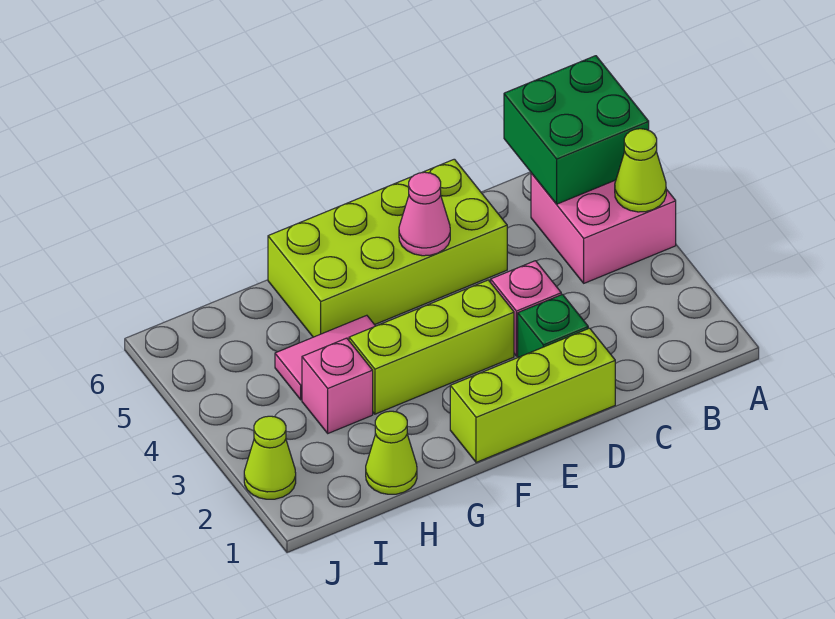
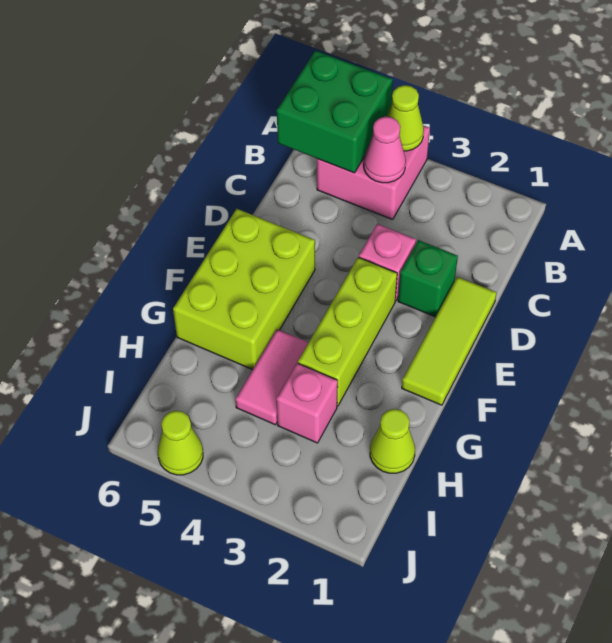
lime 1x3 brick [450,328,615,462] -> lime 1x3 tile [402,277,497,405]
lime 2x4 brick [268,159,507,337] -> lime 2x3 brick [173,209,315,370]
pink 1x1 cone [399,172,450,256] -> pink 1x1 cone moved to [364,117,406,183]
lime 1x1 cone [244,416,296,499] -> lime 1x1 cone moved to [158,411,203,475]

